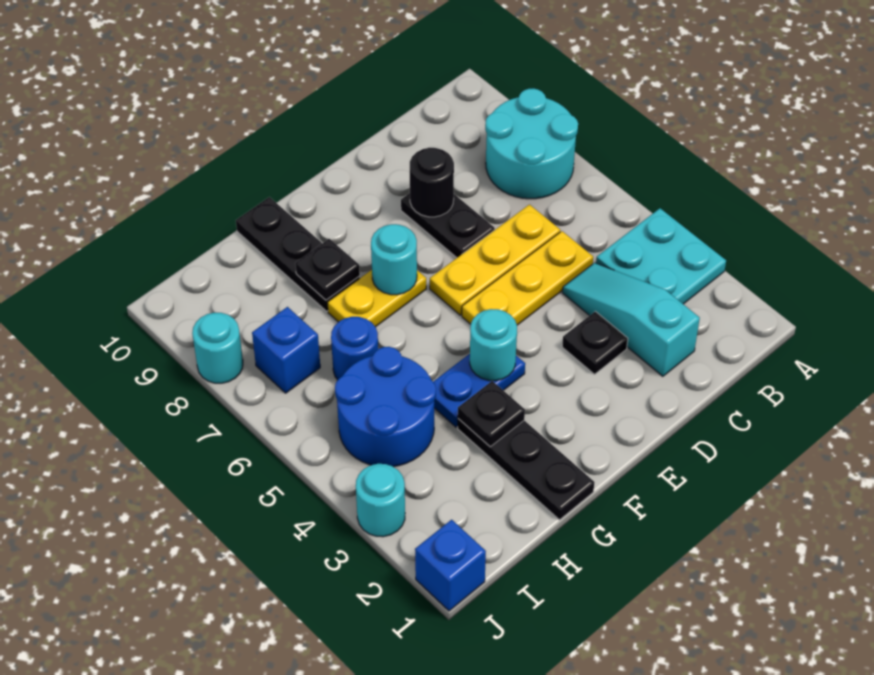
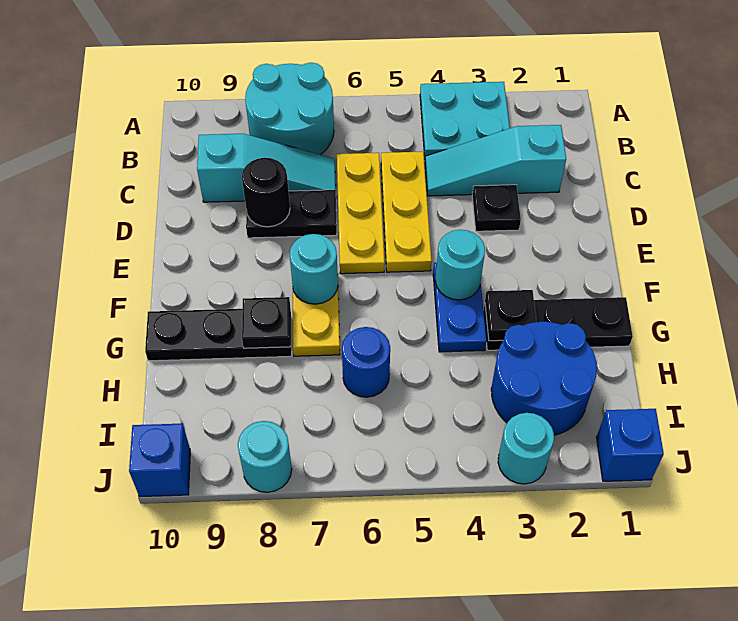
none -> cyan 1x3 slope [197,134,336,202]
blue 2x2 round brick [335,347,436,467] -> blue 2x2 round brick moved to [491,322,597,435]
blue 1x1 brick [252,307,320,393] -> blue 1x1 brick moved to [129,424,190,497]

